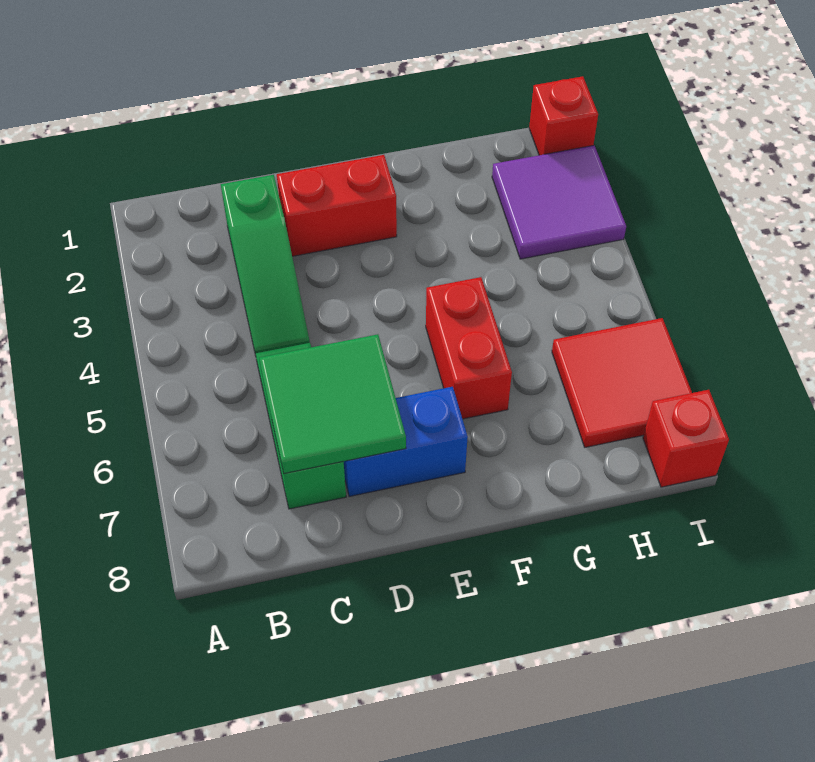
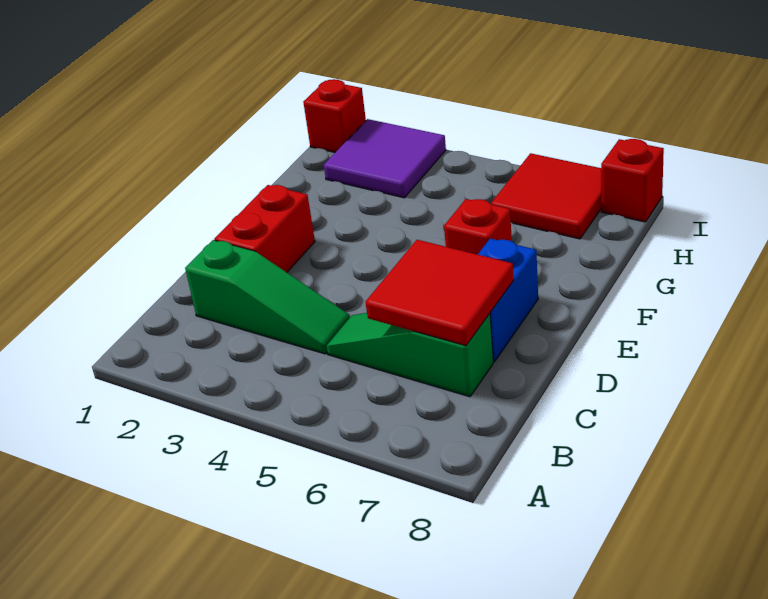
green 2x2 tile [259,334,406,474] -> red 2x2 tile [366,240,514,346]
red 1x2 brick [426,277,512,419] -> red 1x1 brick [444,199,512,255]

